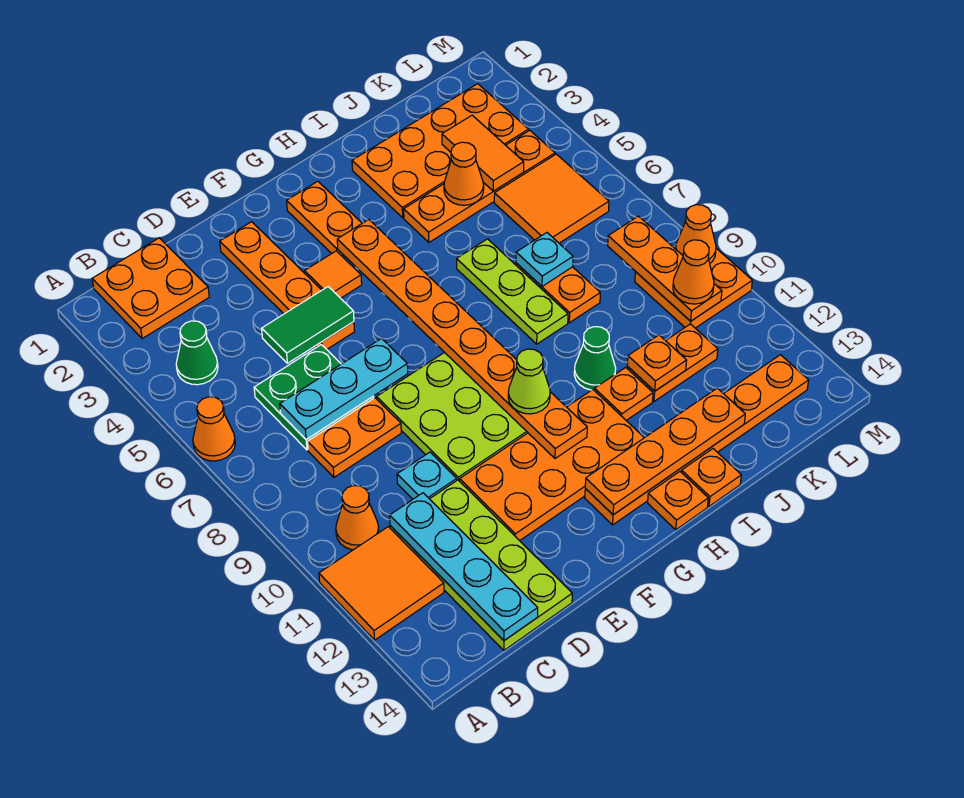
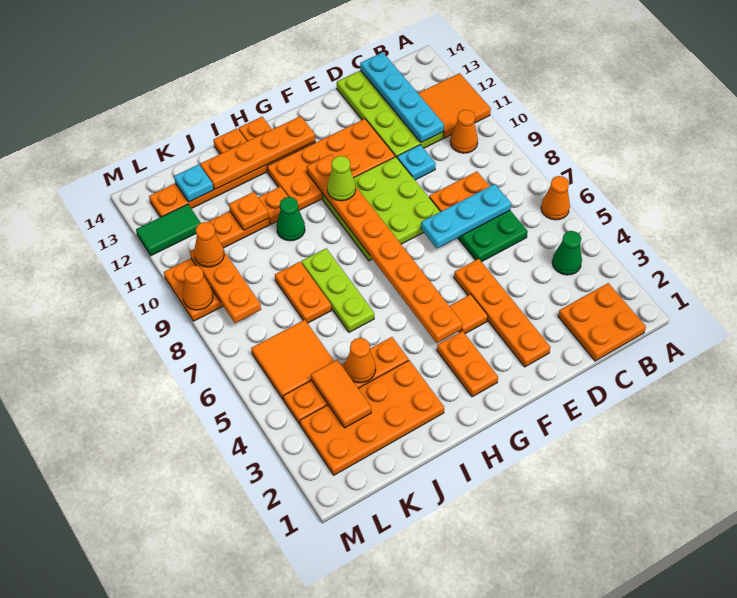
green 1x2 tile [262,287,354,363] -> green 1x2 tile moved to [136,204,201,256]
cyan 1x1 plate [516,233,573,286] -> cyan 1x1 plate moved to [174,164,213,202]

